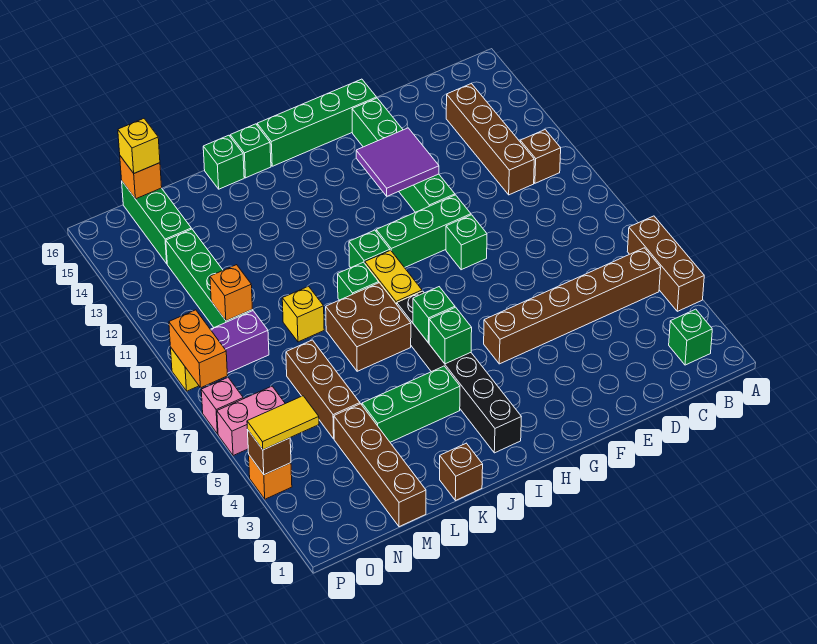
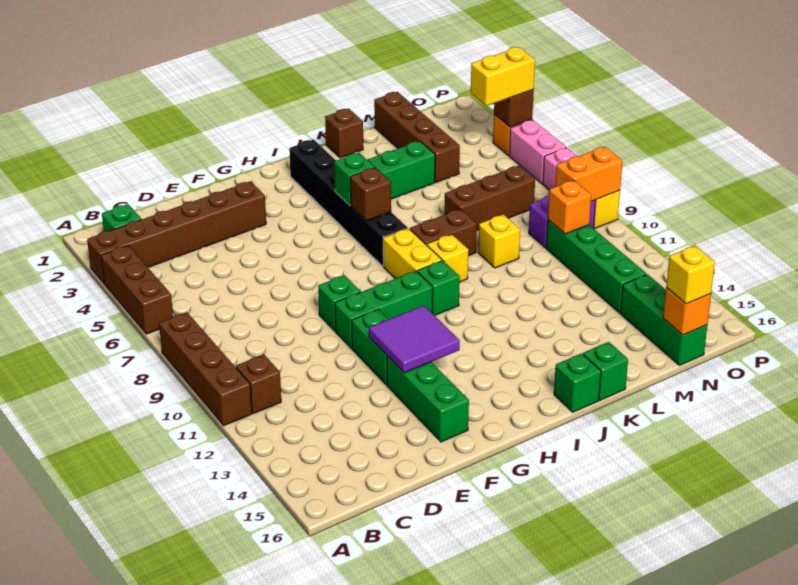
brown 1x6 brick [484,248,661,364] -> brown 1x6 brick moved to [87,181,266,283]
brown 1x4 brick [446,84,534,195] -> brown 1x4 brick moved to [159,312,252,426]
green 1x4 brick [257,79,377,166] -> none
green 1x1 brick [413,287,455,343] -> brown 1x1 brick [350,167,391,221]
brown 2x2 brick [326,283,411,371] -> brown 1x2 brick [410,209,477,256]
green 1x1 brick [338,262,379,300] -> yellow 1x1 brick [427,234,468,282]
brown 1x3 brick [286,340,360,439] -> brown 1x3 brick turned to [444,166,535,230]
yellow 1x2 tile [247,396,319,450] -> yellow 1x2 brick [471,47,535,106]
pink 1x2 brick [217,386,285,456] -> pink 1x2 brick turned to [509,120,566,184]
orange 1x2 brick [169,310,228,388] -> orange 1x2 brick turned to [555,146,623,201]

